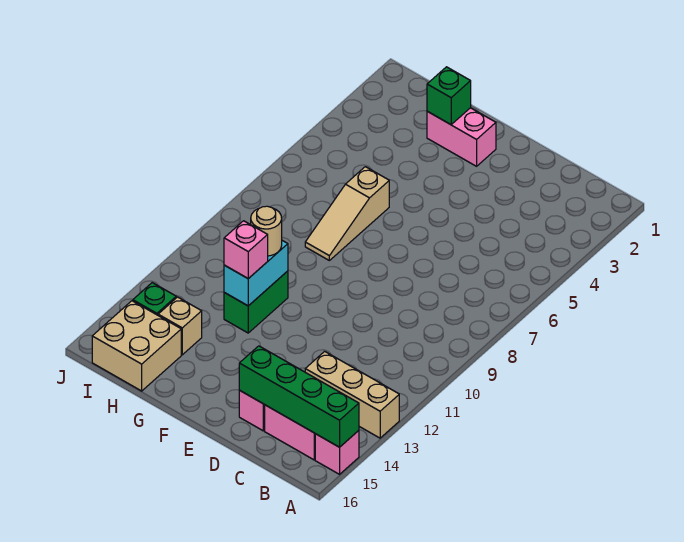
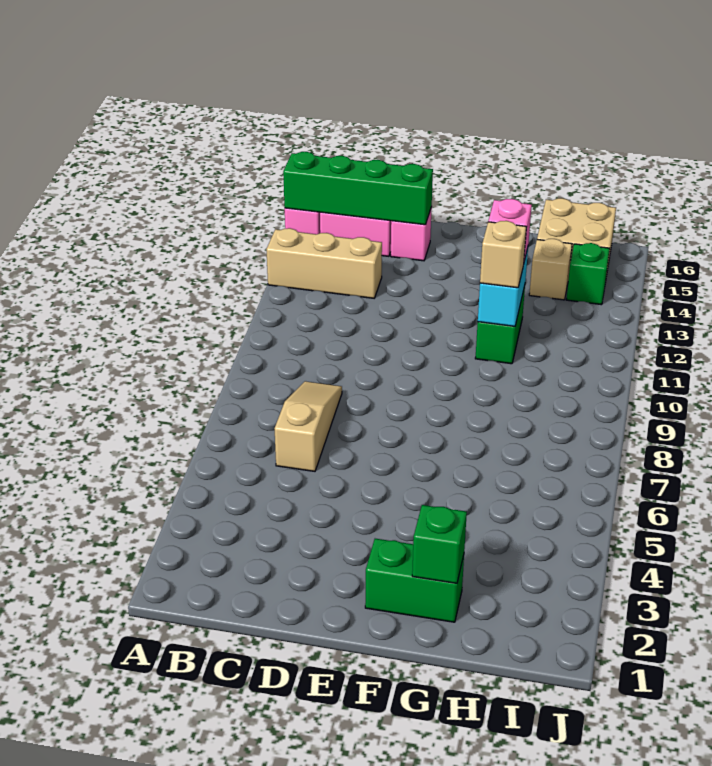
pink 1x2 brick [427,108,496,166] -> green 1x2 brick [365,539,464,622]
tan 1x3 slope [305,167,389,260] -> tan 1x3 slope moved to [274,381,342,471]
tan 1x1 round brick [250,206,282,256] -> tan 1x1 brick [480,221,527,288]

